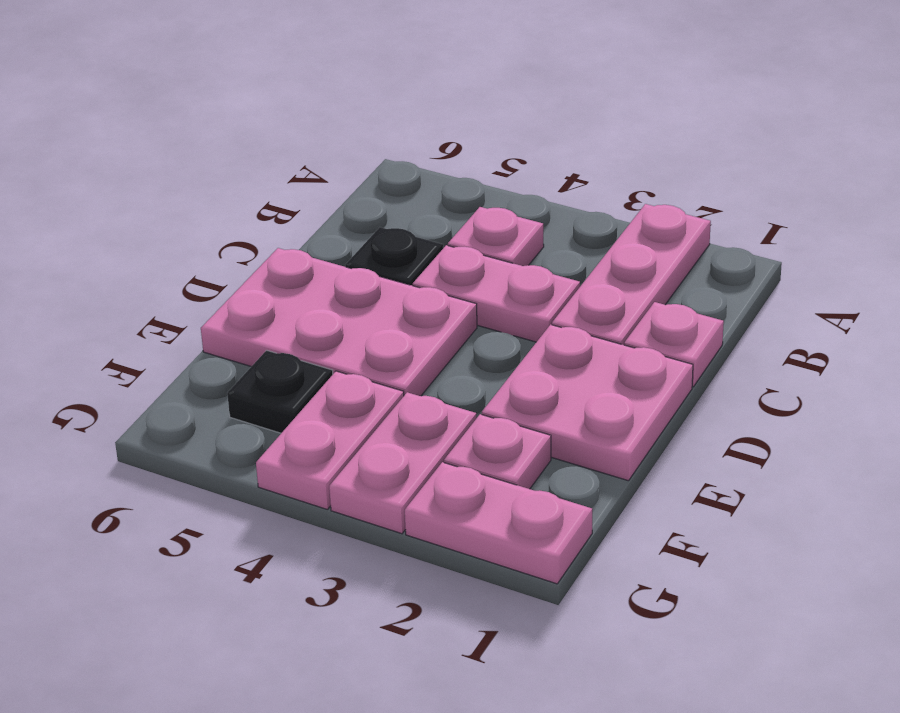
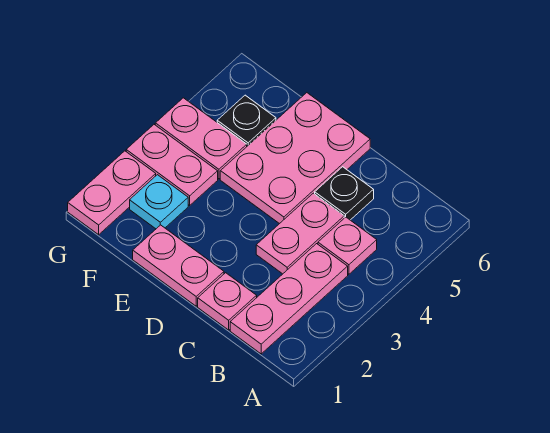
pink 1x3 plate [552,204,711,345] -> pink 1x3 plate turned to [230,244,348,354]
pink 2x2 plate [482,325,693,481] -> pink 1x2 plate [133,225,224,306]
pink 1x1 plate [444,414,551,489] -> cyan 1x1 plate [130,175,188,229]

